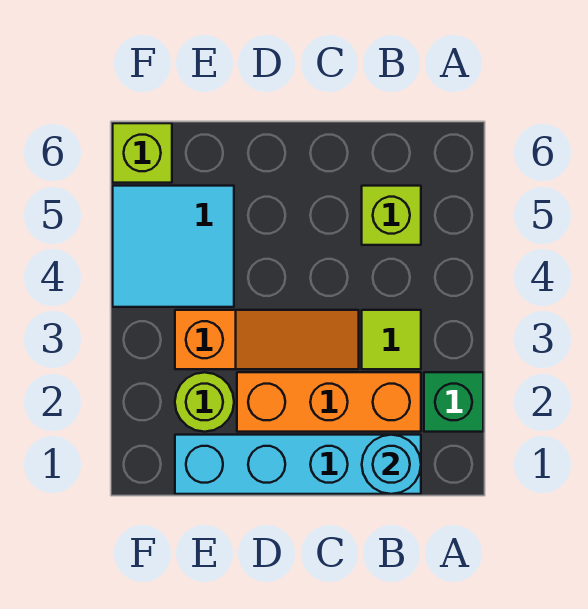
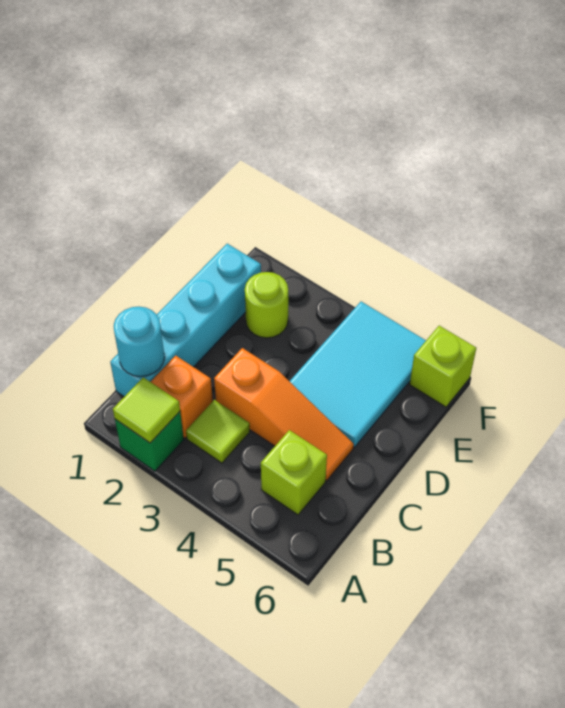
none -> lime 1x1 tile [113,377,180,443]
orange 1x3 brick [237,372,421,432] -> orange 1x1 brick [151,356,213,438]
orange 1x3 slope [175,310,359,369] -> orange 1x3 slope turned to [214,348,354,481]
cyan 2x2 tile [113,186,234,307] -> cyan 2x3 tile [290,302,426,447]

